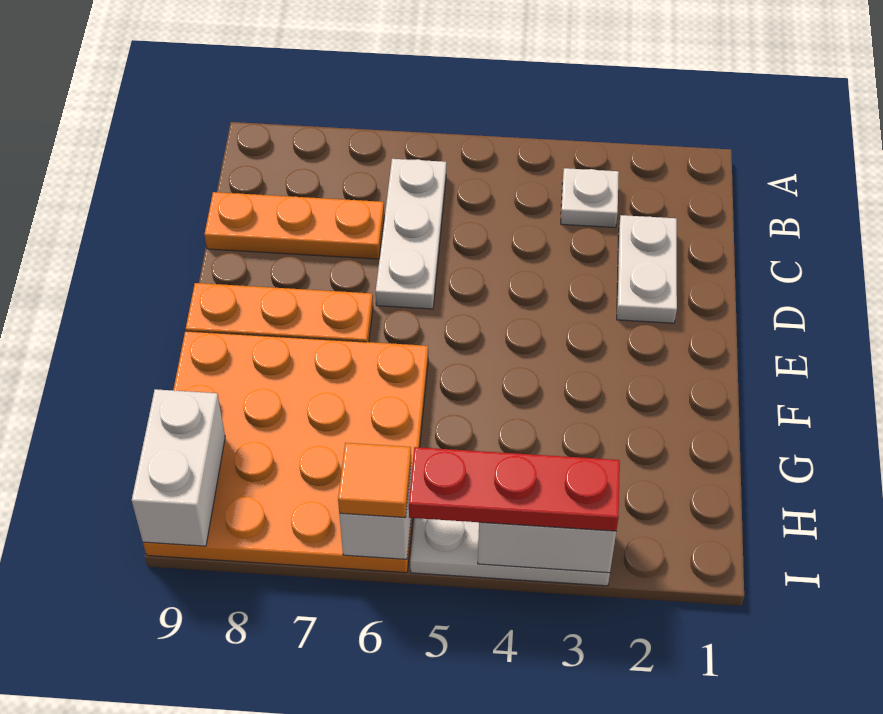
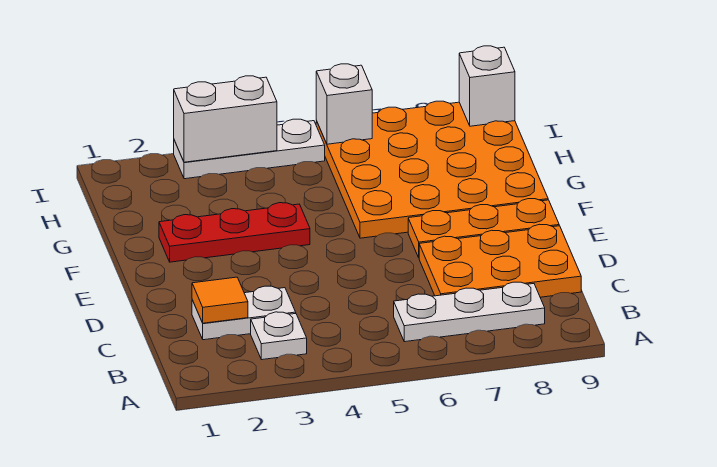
white 1x3 plate [376,159,446,309] -> white 1x3 plate turned to [394,282,545,342]
white 1x2 plate [617,215,677,323] -> white 1x2 plate turned to [192,286,296,340]
orange 1x3 plate [205,192,384,259] -> orange 2x3 plate [419,224,581,297]
white 1x2 brick [132,389,225,546] -> white 1x1 brick [459,46,515,126]
red 1x3 plate [409,447,620,531] -> red 1x3 plate moved to [159,203,310,262]
orange 1x1 tile [338,443,411,518] -> orange 1x1 tile moved to [192,277,248,323]

